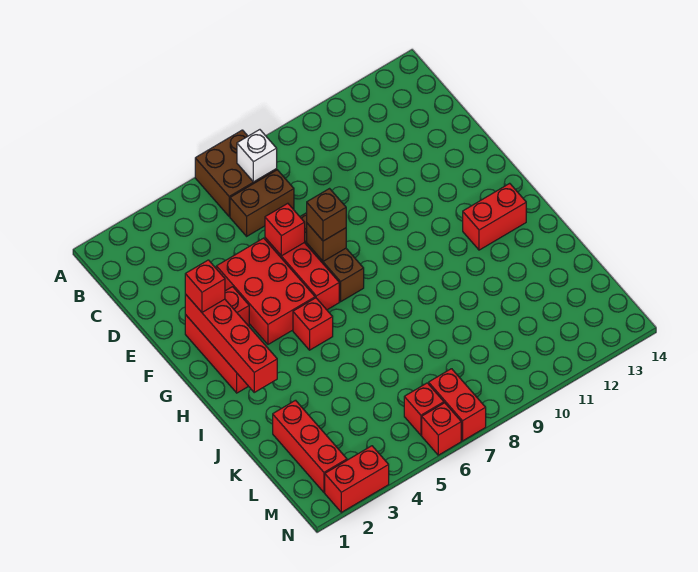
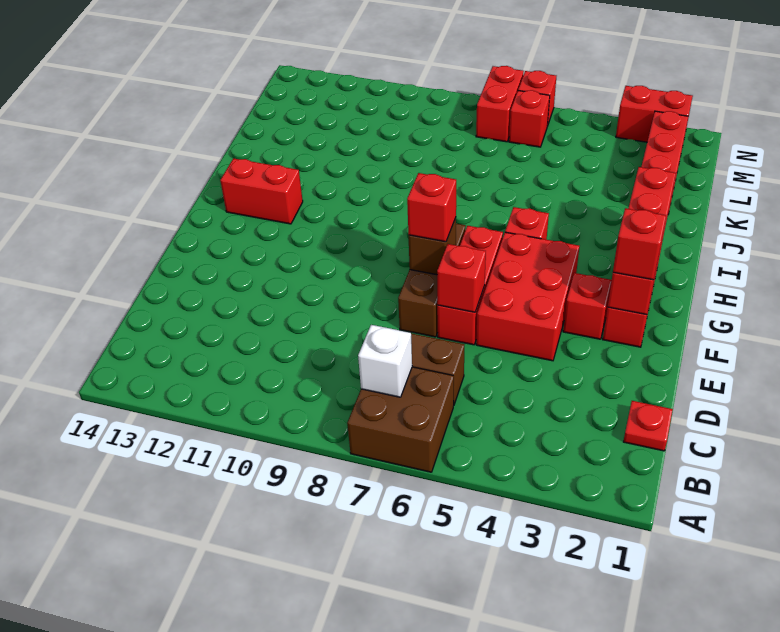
none -> red 1x1 plate [623,401,673,451]
brown 1x1 brick [307,189,346,241] -> red 1x1 brick [407,173,456,242]

